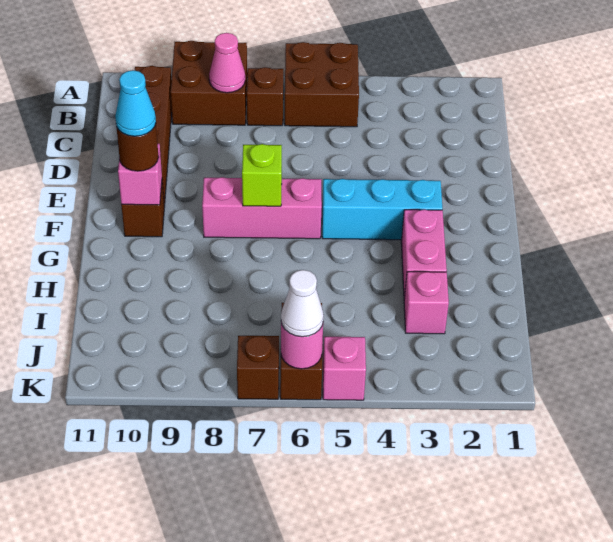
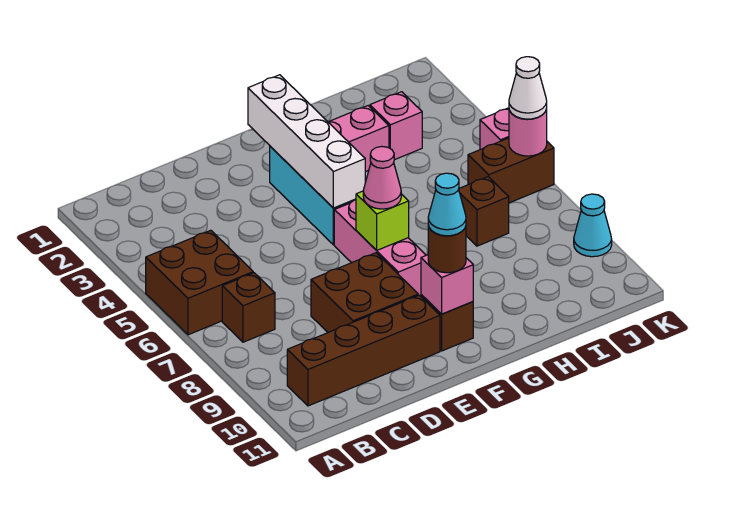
brown 2x2 brick [171,41,247,125] -> brown 2x2 brick moved to [311,253,418,332]
pink 1x1 cone [209,33,245,93] -> pink 1x1 cone moved to [363,146,401,209]
none -> white 1x4 brick [248,75,365,208]
brown 1x1 brick [237,336,279,399] -> brown 1x1 brick moved to [459,177,509,246]
none -> cyan 1x1 cone [574,194,612,257]

